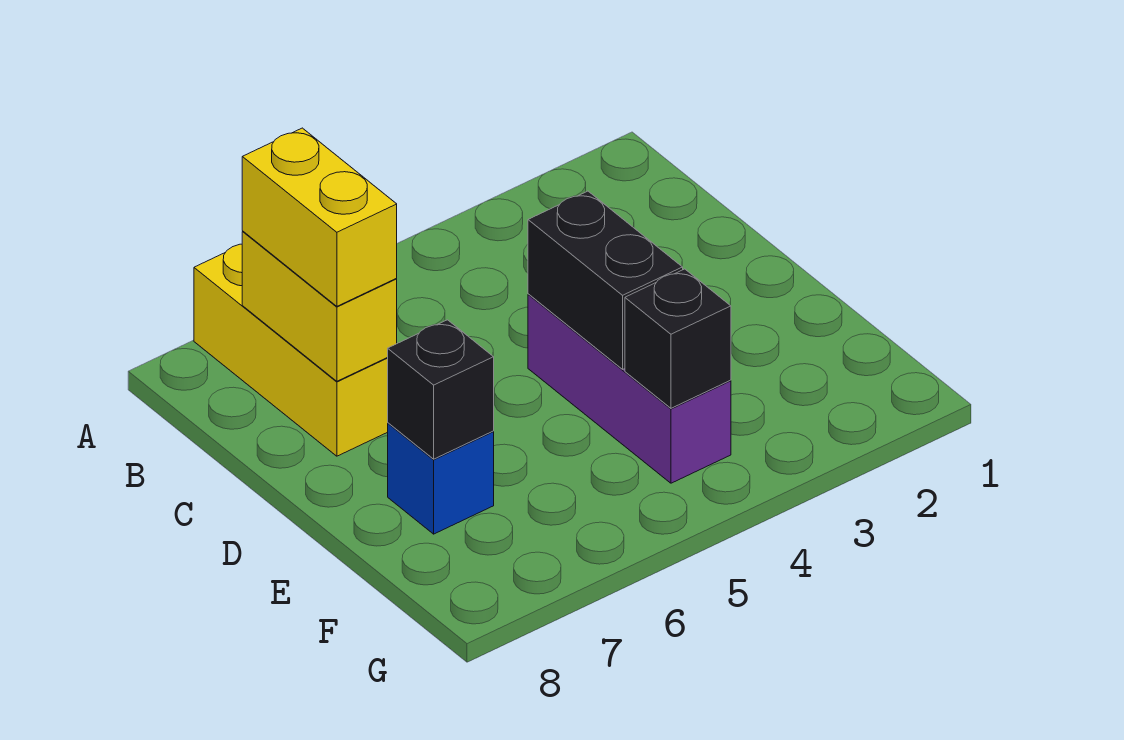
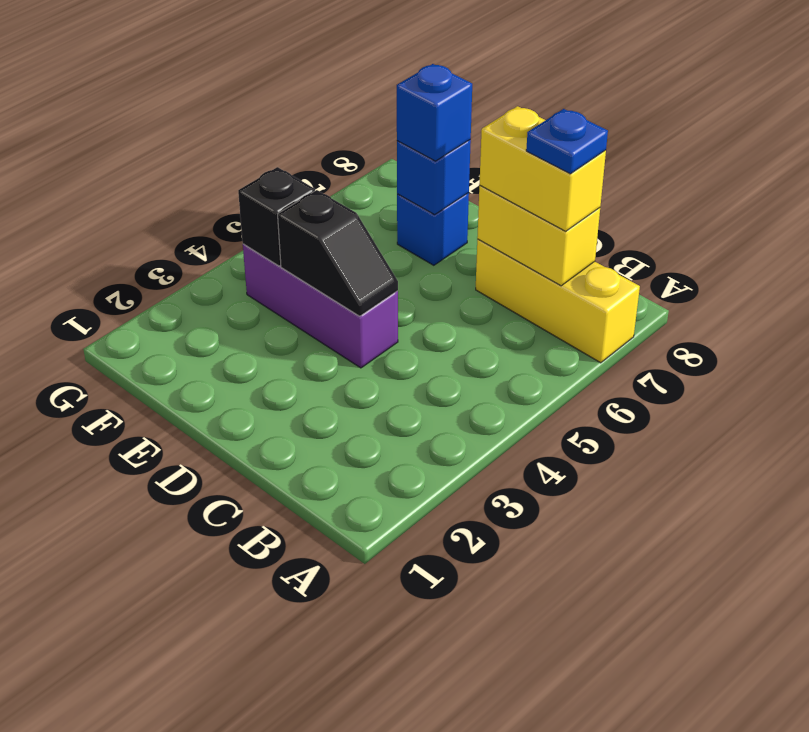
none -> blue 1x1 plate [526,109,608,174]
black 1x2 brick [528,191,683,369] -> black 1x2 slope [278,190,398,316]
black 1x1 brick [388,320,494,459] -> blue 1x1 brick [397,140,471,215]
none -> blue 1x1 brick [397,64,472,161]

